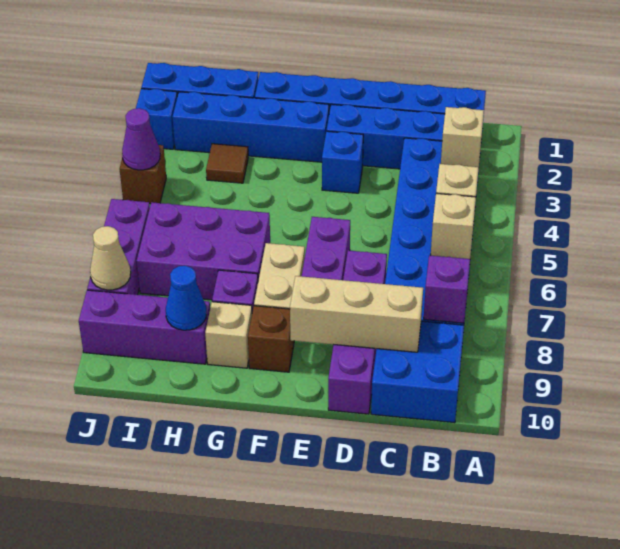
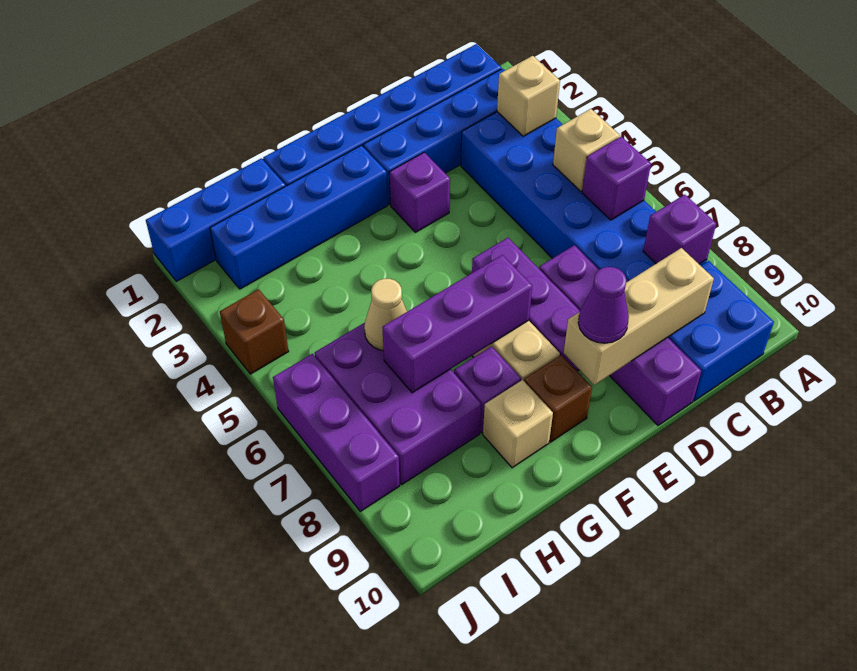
tan 1x1 brick [431,193,476,259] -> purple 1x1 brick [582,136,651,220]
blue 1x1 brick [322,131,363,193] -> purple 1x1 brick [389,152,450,232]
purple 2x3 brick [137,202,270,300] -> purple 2x3 brick turned to [315,323,481,485]
brown 1x1 tile [206,144,248,183] -> none
purple 1x3 brick [79,290,210,364] -> purple 1x3 brick moved to [382,255,532,393]
blue 1x1 cone [166,266,206,330] -> none
blue 1x1 brick [136,89,177,149] -> none
purple 1x1 cone [122,108,160,170] -> purple 1x1 cone moved to [578,267,629,343]
tan 1x1 cone [90,226,131,290] -> tan 1x1 cone moved to [364,279,407,351]

